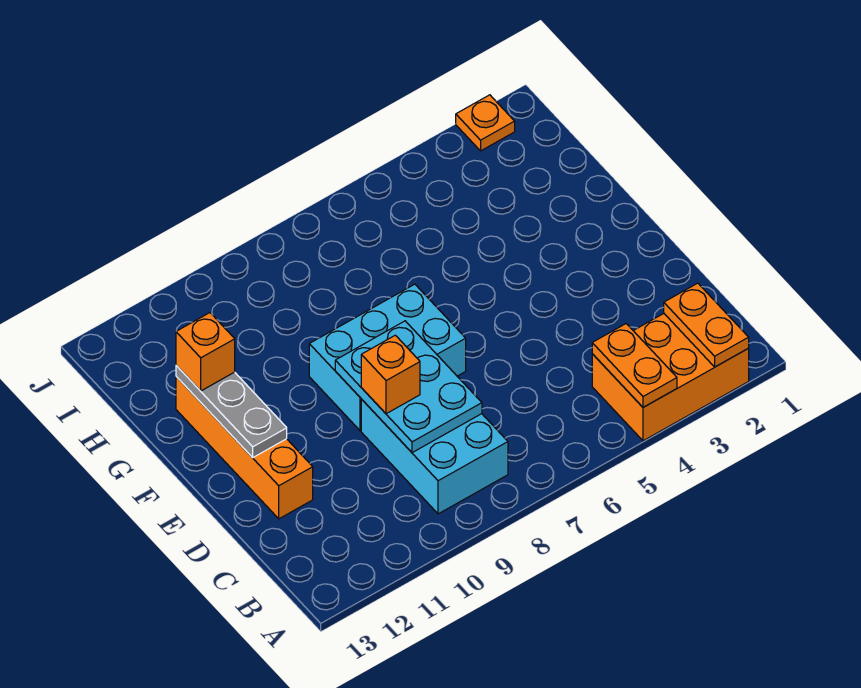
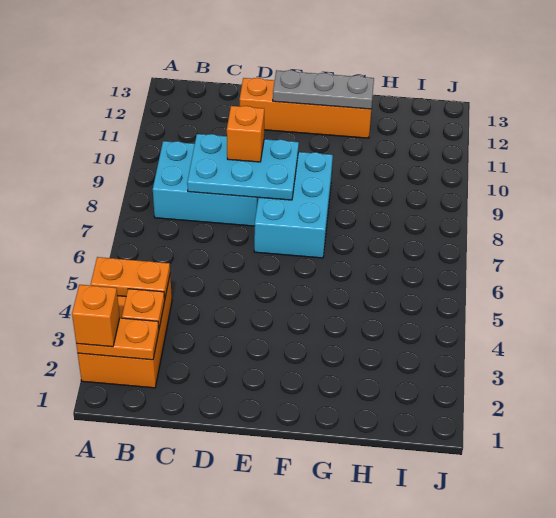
orange 1x1 brick [176,313,235,391] -> orange 1x1 brick moved to [72,285,120,347]
orange 1x1 plate [456,95,515,151] -> orange 1x1 plate moved to [122,289,165,328]

